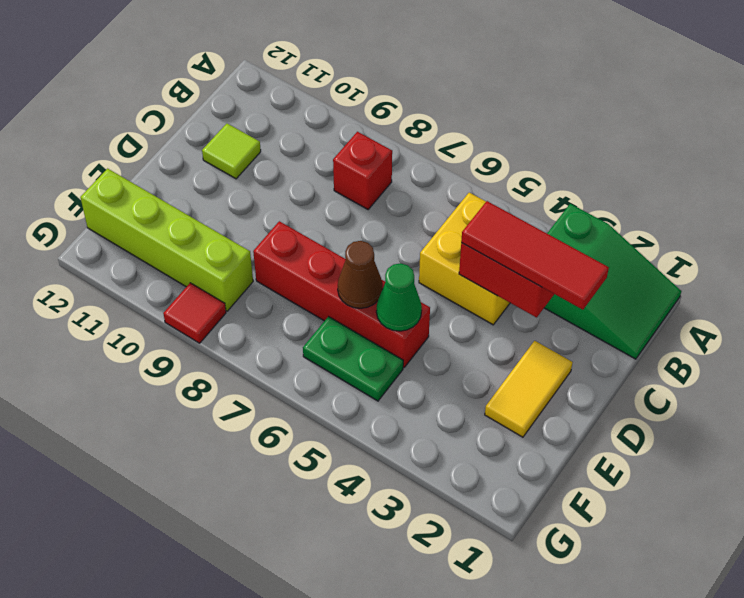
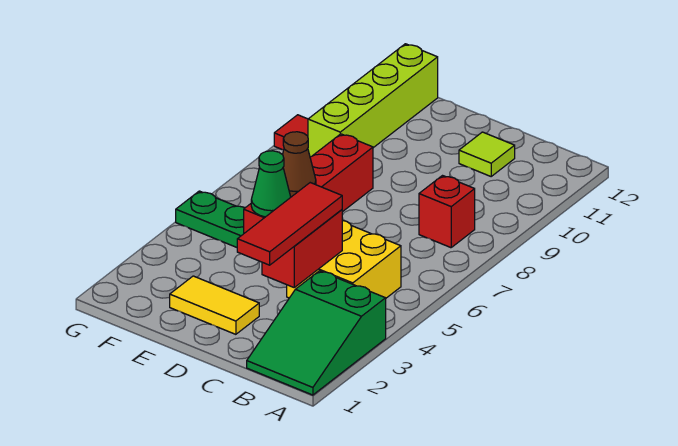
green 1x2 plate [303,317,403,401] -> green 1x2 plate turned to [176,191,245,247]

